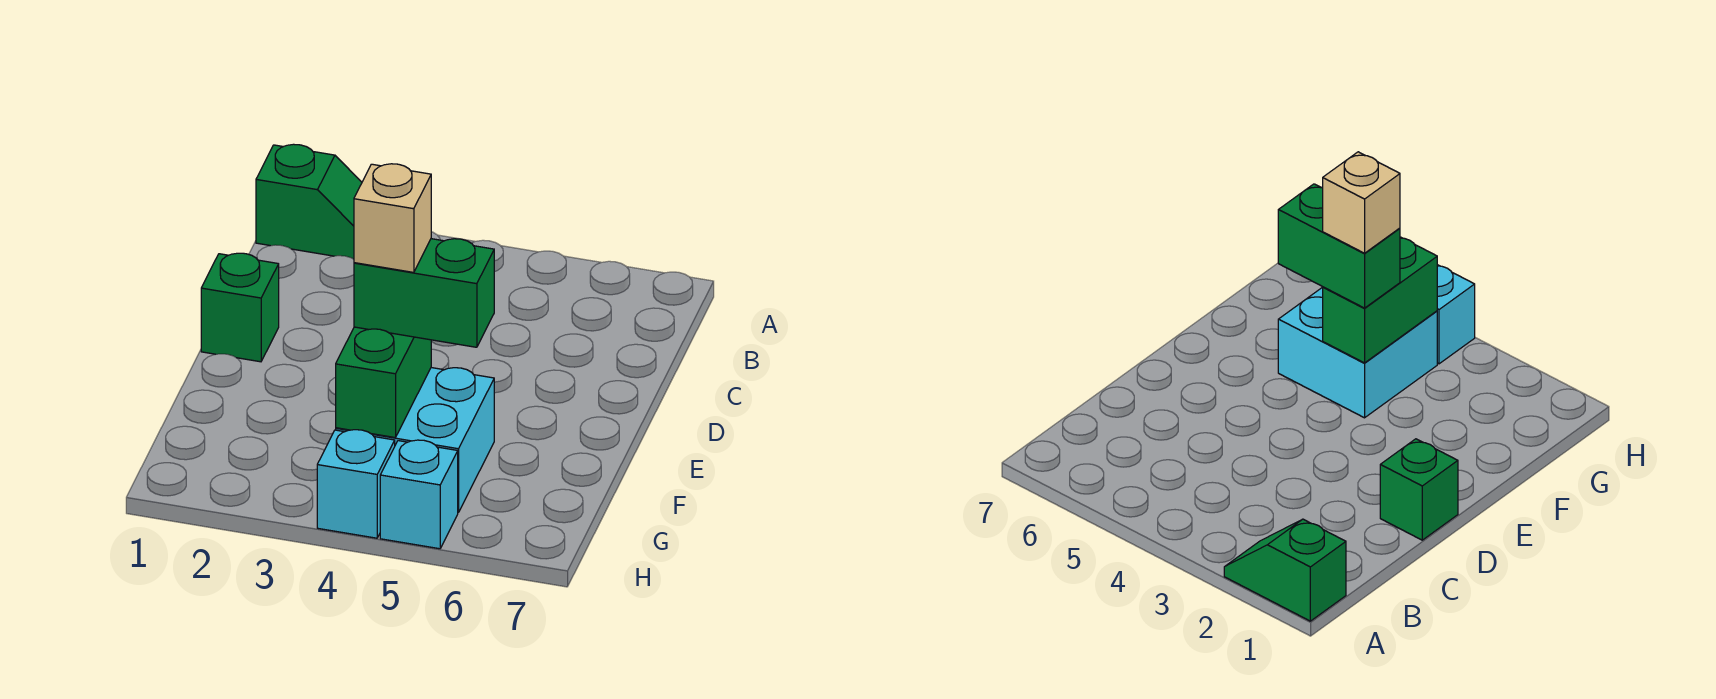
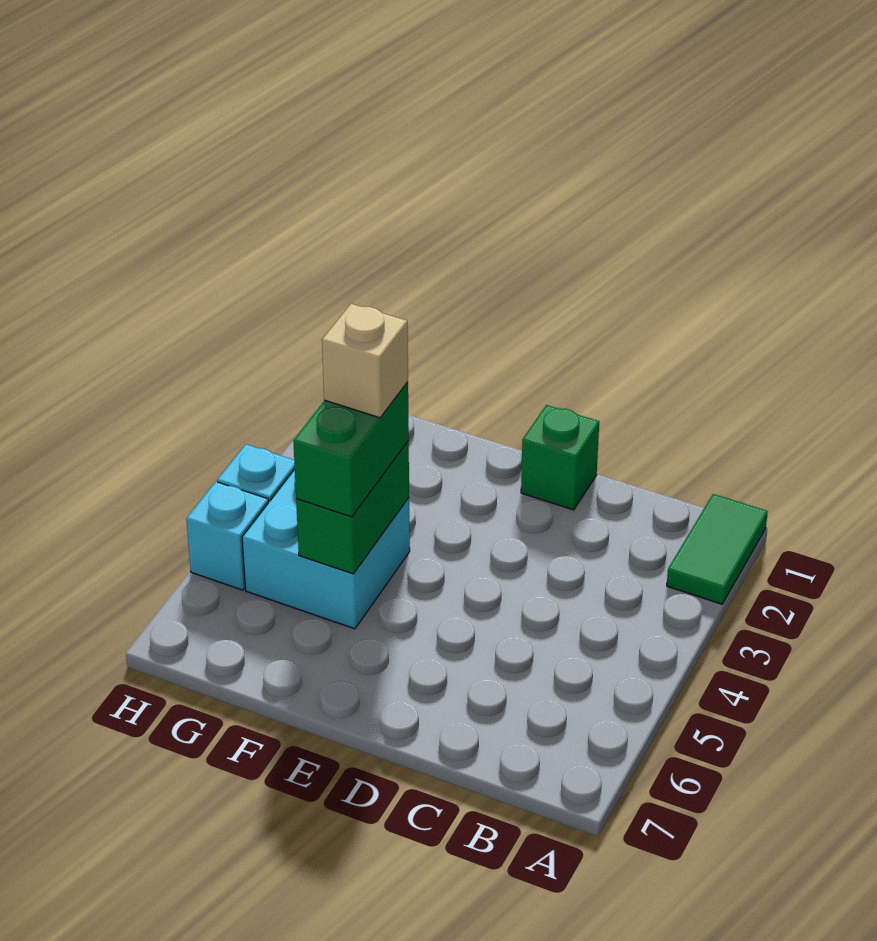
green 1x2 slope [256,144,362,259] -> green 1x2 tile [667,494,768,604]
green 1x2 brick [336,327,431,437] -> green 1x2 brick turned to [296,441,409,574]

